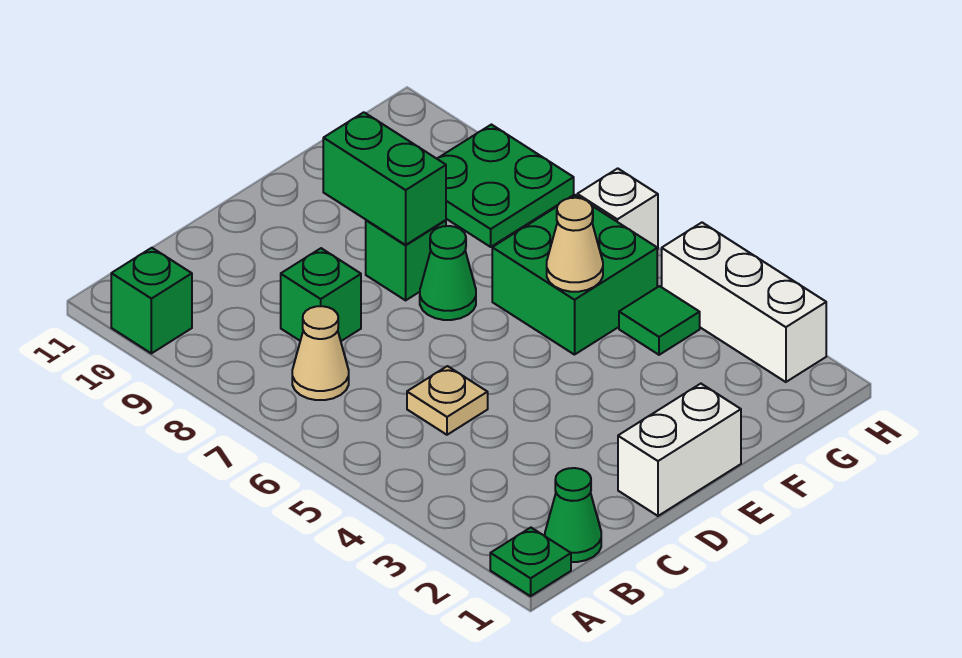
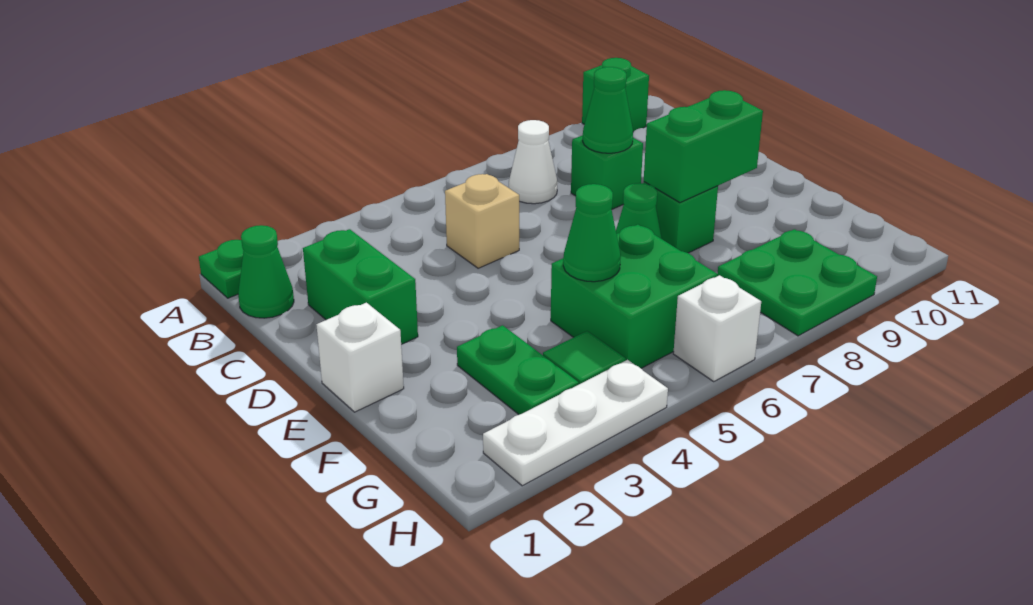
tan 1x1 cone [292,306,349,400] -> white 1x1 cone [509,120,558,204]
none -> green 1x2 brick [303,229,418,344]
tan 1x1 plate [407,366,488,435] -> tan 1x1 brick [445,174,519,268]
none -> green 1x1 cone [583,67,633,153]
white 1x2 brick [618,384,741,516] -> white 1x1 brick [316,303,404,412]
none -> green 1x2 plate [457,325,579,415]
tan 1x1 cone [547,198,603,292] -> green 1x1 cone [563,184,621,282]
white 1x3 brick [662,223,826,382] -> white 1x3 plate [483,360,668,486]

